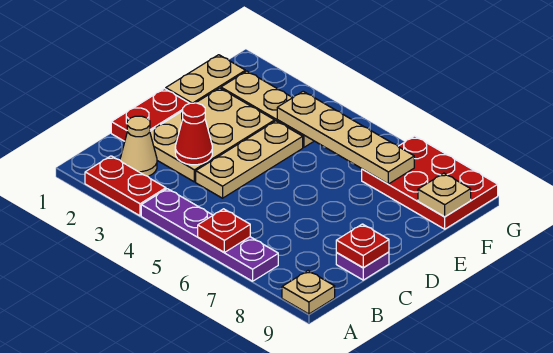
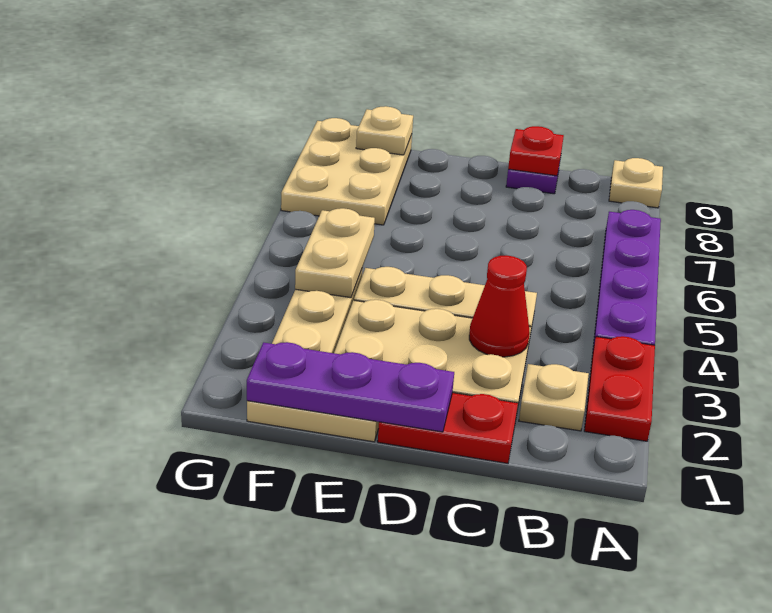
red 1x1 plate [198,209,250,252] -> none
tan 1x1 cone [120,116,157,176] -> tan 1x1 plate [519,364,589,431]
none -> purple 1x3 plate [247,342,454,432]
tan 1x4 plate [277,91,414,184] -> tan 1x2 plate [295,208,375,298]
red 2x3 plate [362,136,498,229] -> tan 2x3 plate [281,118,412,225]

